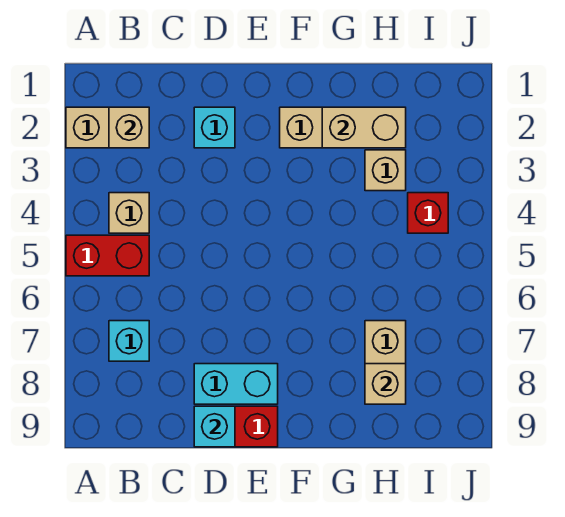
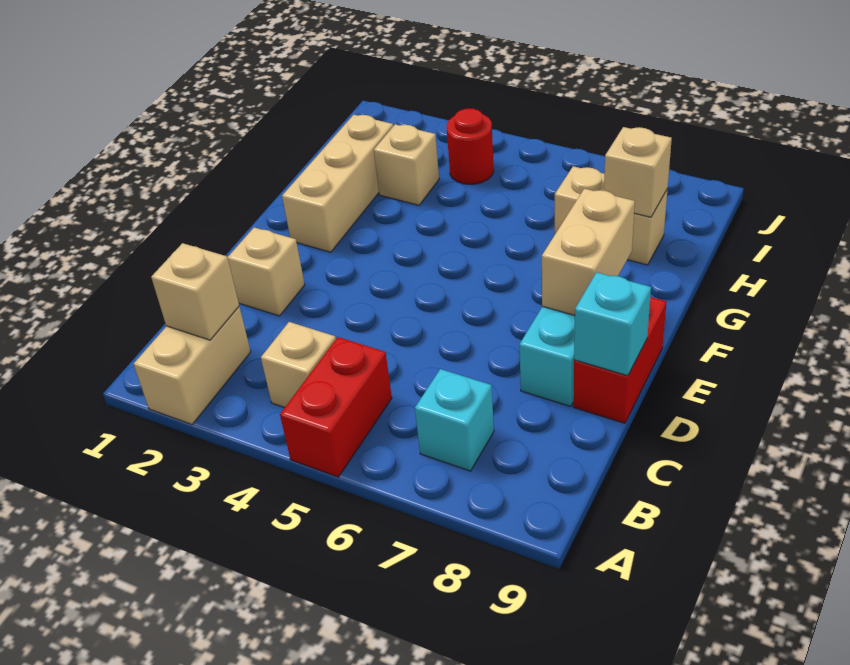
cyan 1x1 brick [194,107,235,148] -> tan 1x1 brick [228,227,305,316]
tan 1x2 brick [322,107,406,148] -> tan 1x2 brick moved to [542,189,635,315]
red 1x1 brick [408,193,448,233] -> red 1x1 round brick [447,108,494,184]

